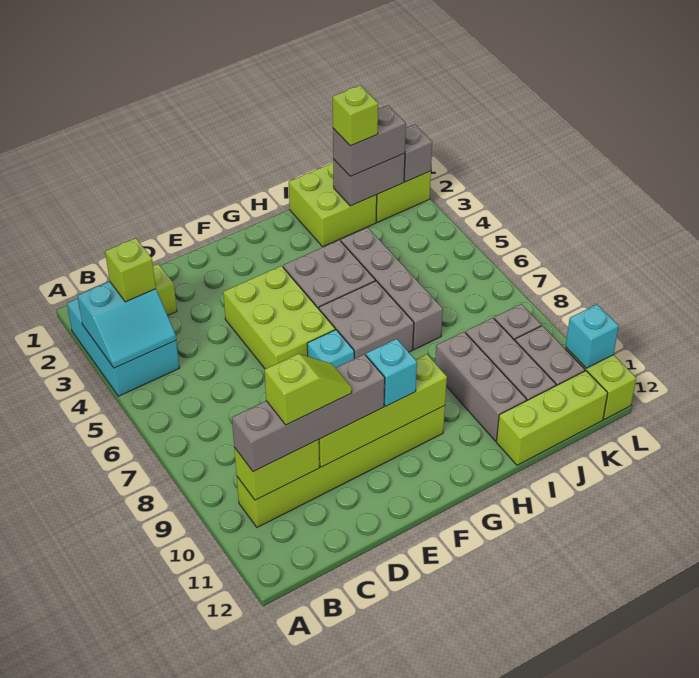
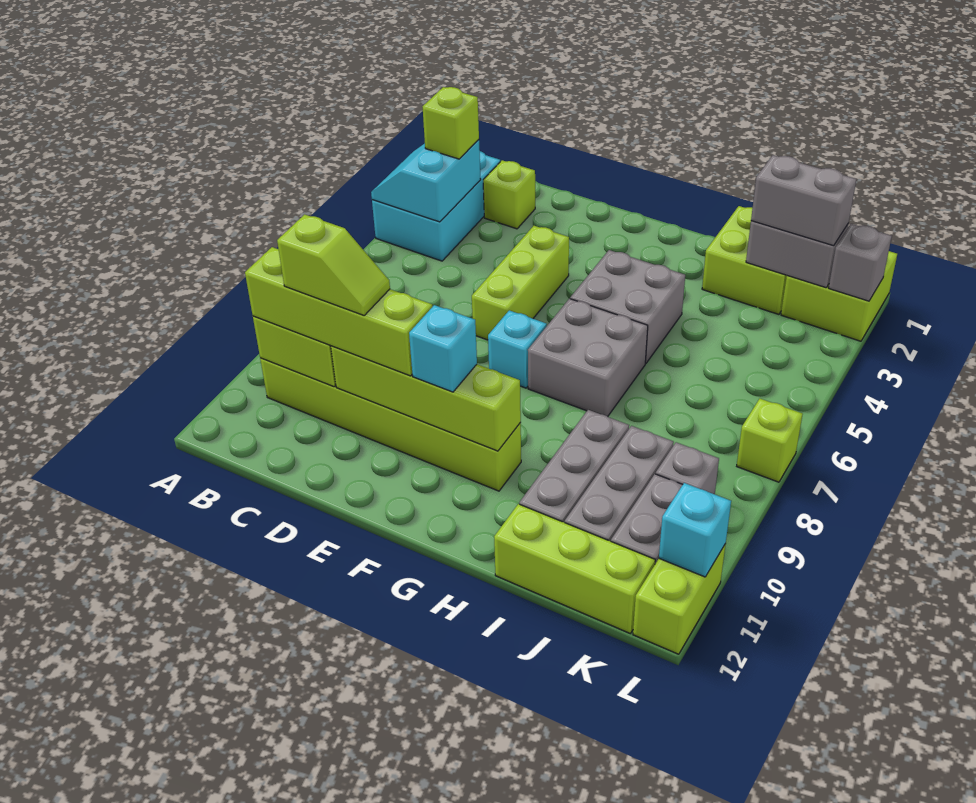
cyan 2x2 slope [77,282,176,368] -> cyan 2x2 slope turned to [371,140,481,222]
grey 1x4 brick [232,354,385,472] -> lime 1x4 brick [245,247,432,376]
lime 2x3 brick [223,266,335,369] -> lime 1x3 brick [472,226,569,340]
grey 1x4 brick [341,227,443,350] -> none
lime 1x1 brick [333,85,378,146] -> lime 1x1 brick moved to [737,399,803,482]

